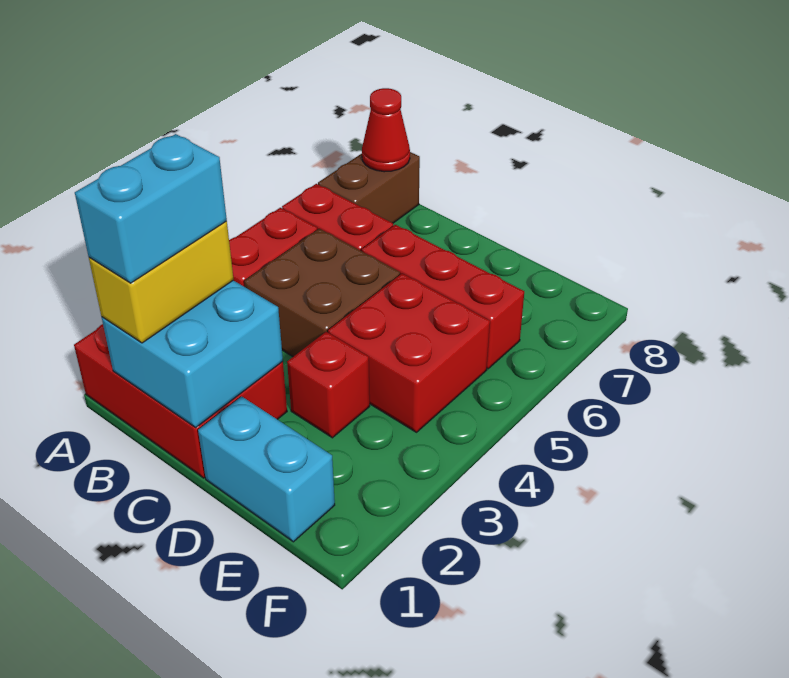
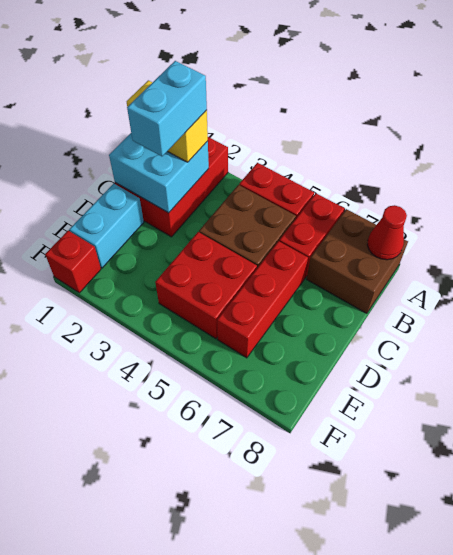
brown 1x2 brick [318,152,420,223] -> brown 2x2 brick [307,209,408,313]
cyan 1x2 brick [75,134,227,283] -> cyan 1x2 brick turned to [127,61,207,156]
red 1x1 brick [287,332,370,438] -> red 1x1 brick moved to [45,231,101,293]

